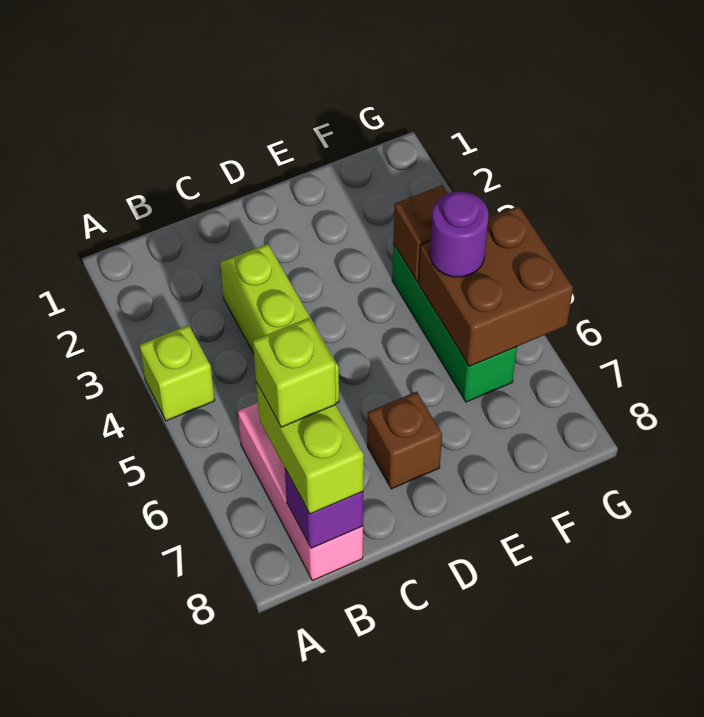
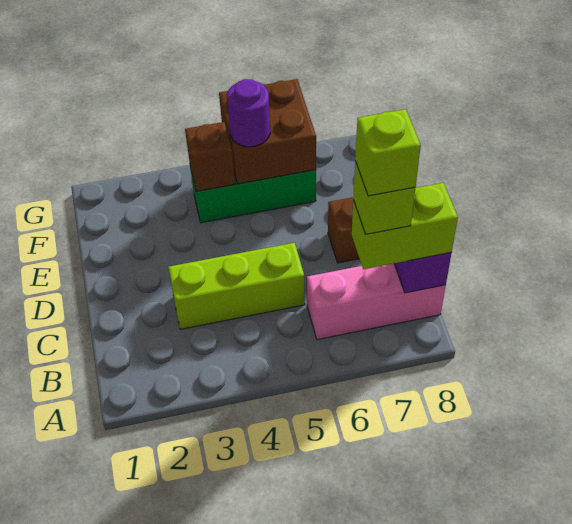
lime 1x1 brick [139,325,215,421] -> lime 1x1 brick moved to [355,109,421,196]

